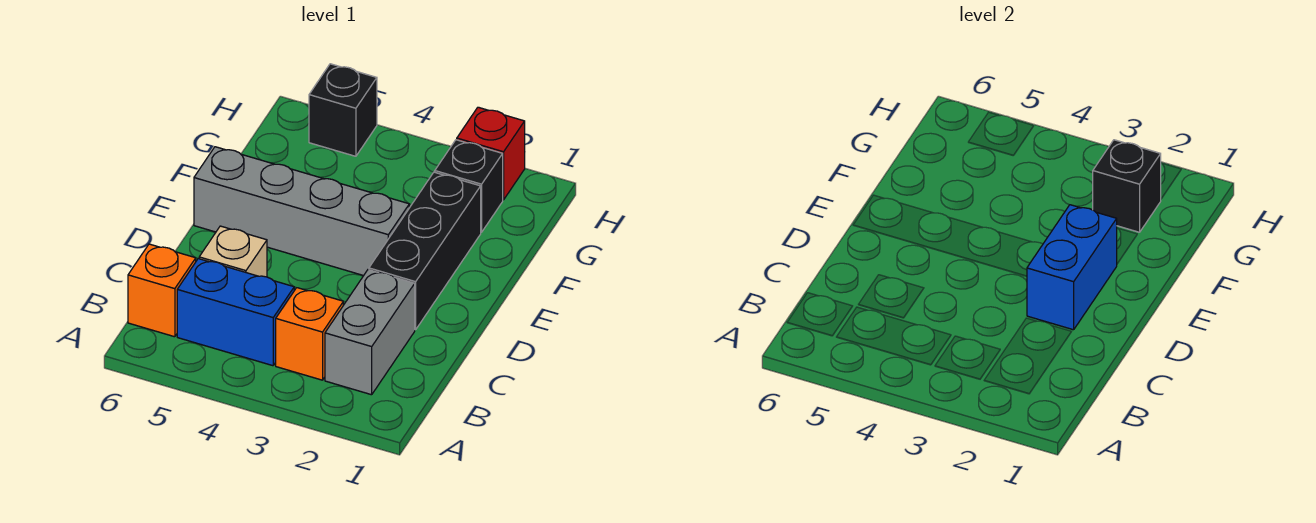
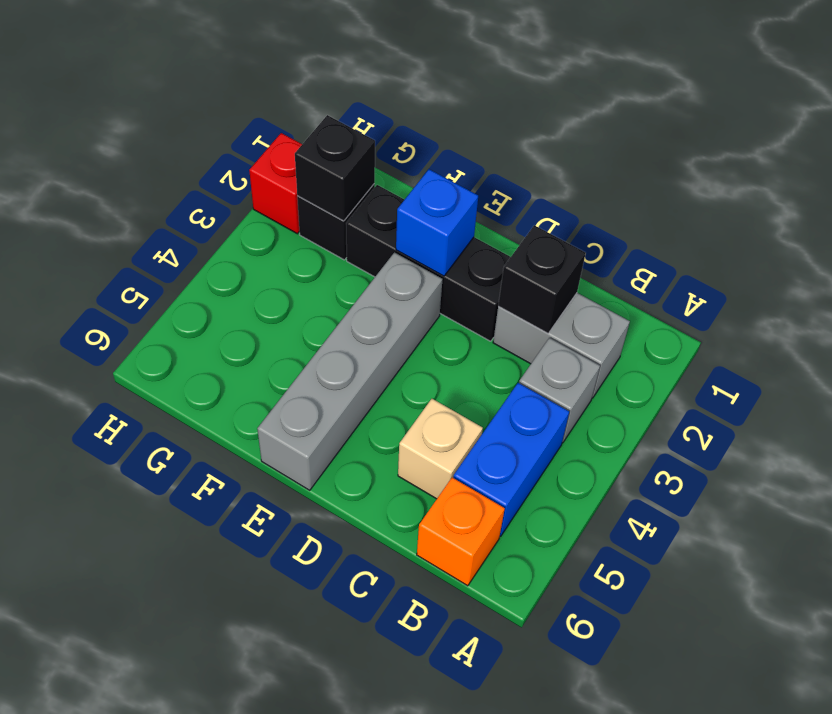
orange 1x1 brick [276,288,343,380] -> grey 1x1 brick [519,338,600,443]
blue 1x2 brick [1027,205,1117,330] -> blue 1x1 brick [396,169,478,276]
black 1x1 brick [309,64,377,156] -> black 1x1 brick moved to [498,225,586,333]

